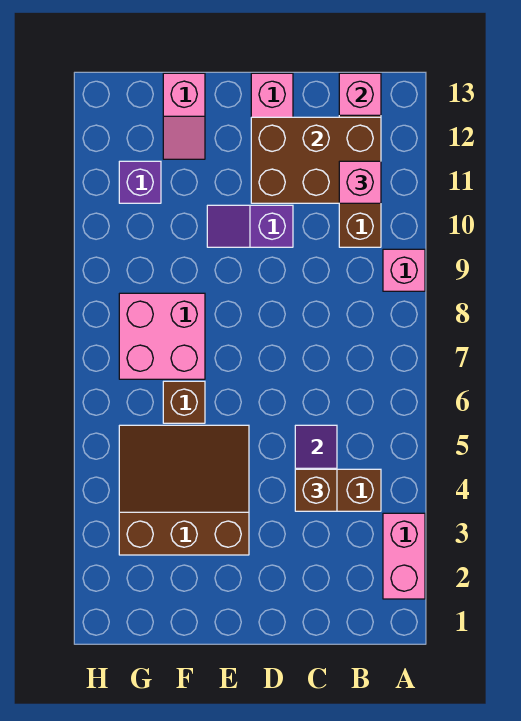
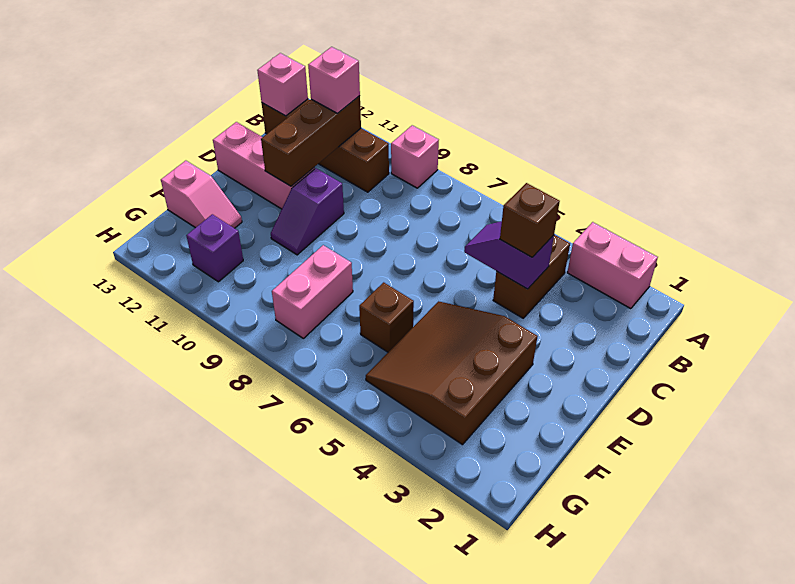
brown 2x3 brick [251,117,381,203] -> brown 1x3 brick [261,96,361,186]
pink 2x2 brick [119,293,205,379] -> pink 1x2 brick [272,245,353,338]

